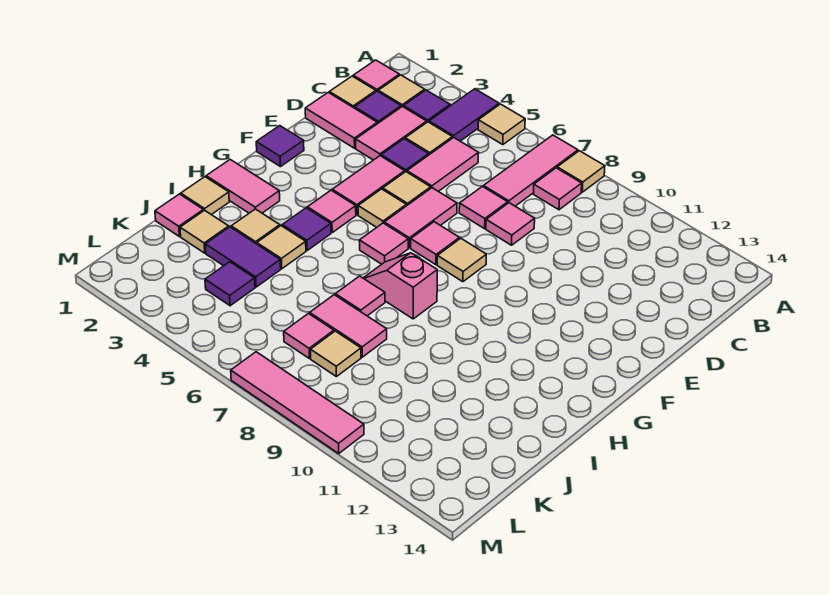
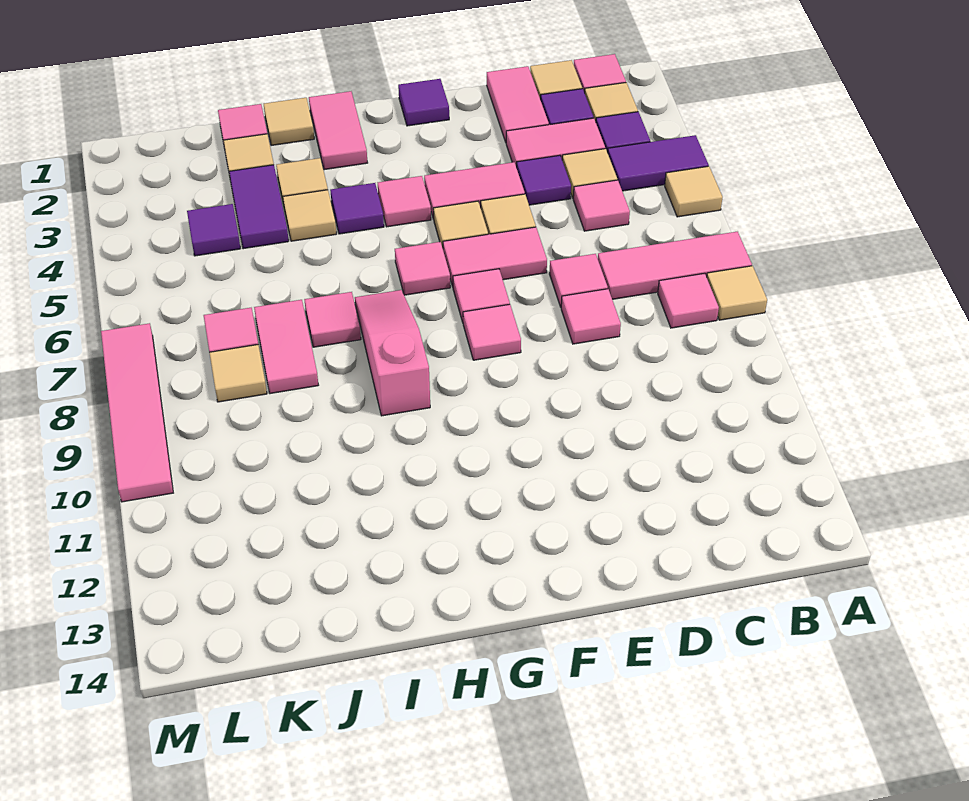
pink 1x2 tile [407,138,479,191] -> pink 1x1 tile [573,180,630,231]
tan 1x1 tile [437,238,486,282] -> pink 1x1 tile [463,304,521,360]
pink 1x2 slope [363,253,437,319] -> pink 1x3 slope [355,290,430,416]

